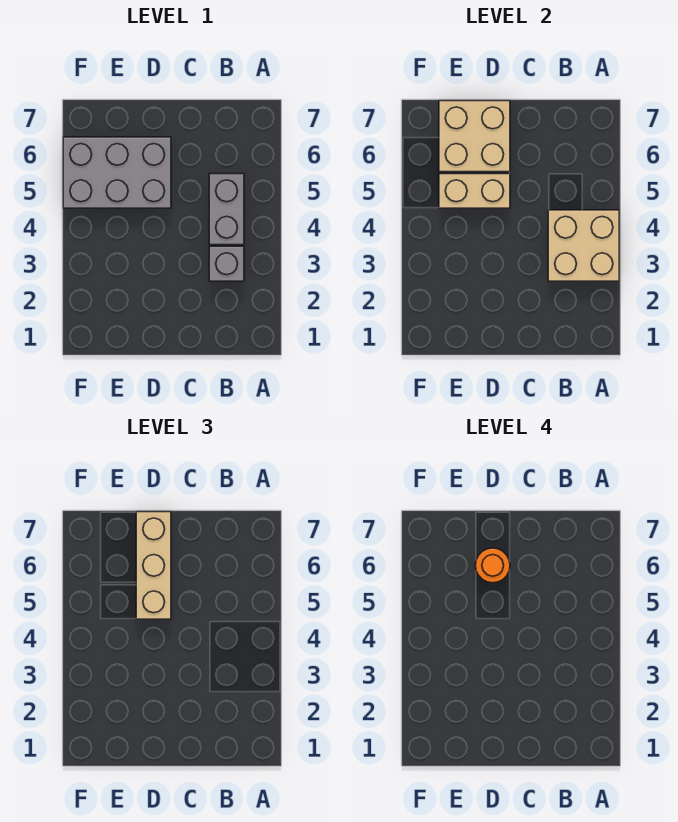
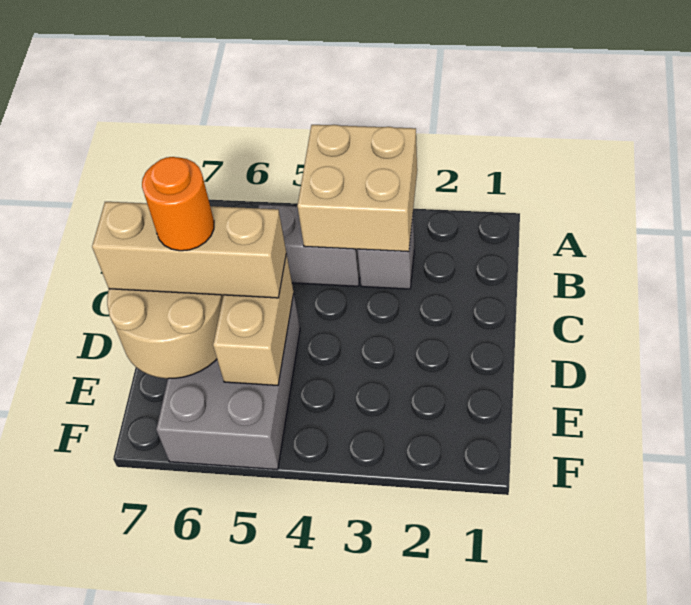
tan 2x2 brick [439,101,510,172] -> tan 2x2 round brick [107,289,223,379]

